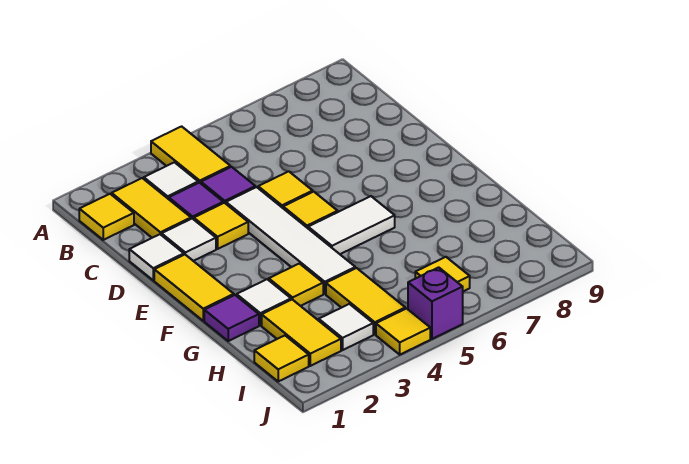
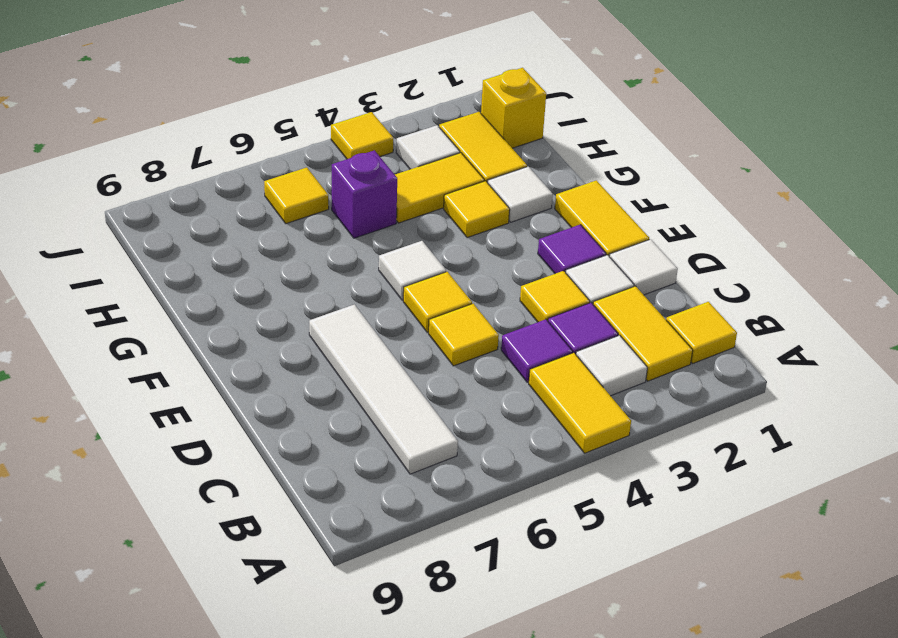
white 1x4 tile [226,187,355,294] -> white 1x4 tile moved to [309,304,458,474]
white 1x2 tile [308,196,395,254] -> white 1x1 tile [379,241,446,300]
purple 1x1 tile [204,295,259,341] -> purple 1x1 tile moved to [538,225,606,274]
yellow 1x2 tile [326,268,405,334] -> yellow 1x2 tile turned to [395,153,484,223]
yellow 1x1 tile [254,336,309,381] -> yellow 1x1 brick [481,68,546,148]
purple 1x1 brick [408,267,463,339] -> purple 1x1 brick moved to [332,150,397,238]

